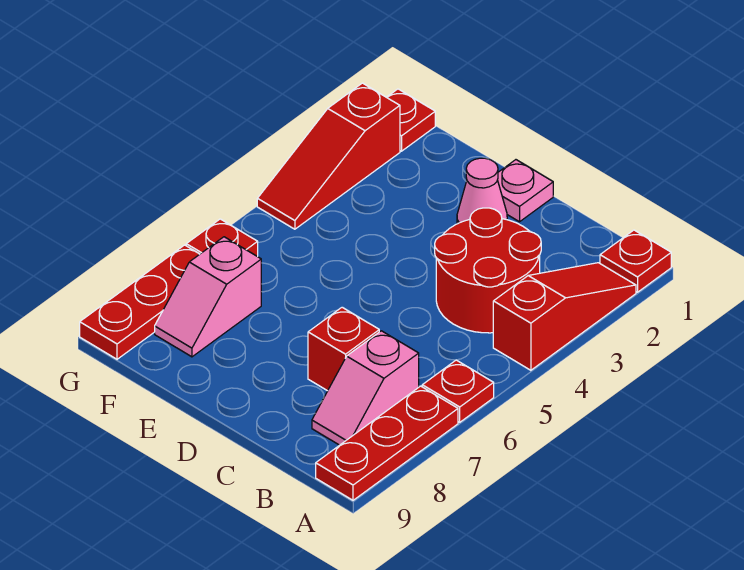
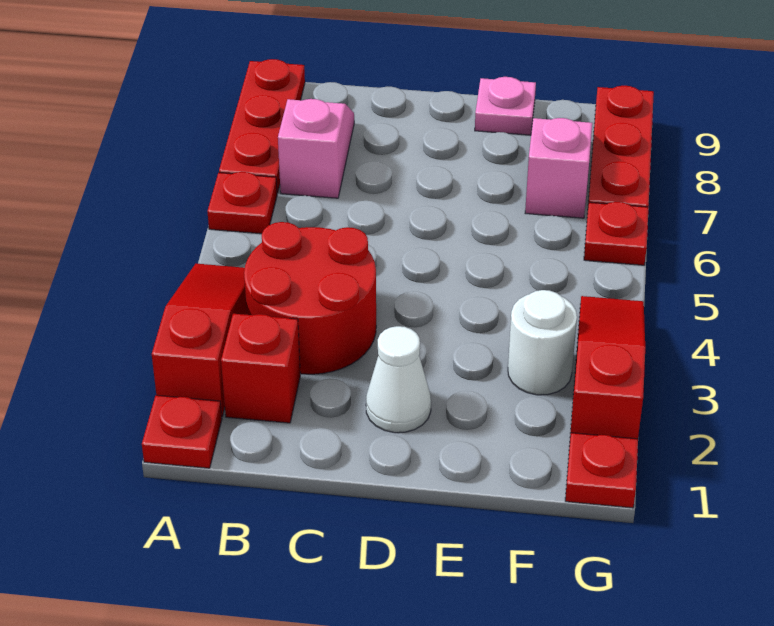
red 1x3 slope [493,263,636,370] -> red 1x3 slope turned to [152,264,247,417]
red 1x1 brick [308,307,379,391] -> red 1x1 brick moved to [221,314,300,423]
pink 1x1 plate [498,160,553,222] -> pink 1x1 plate moved to [475,77,536,135]
pink 1x1 cone [457,158,507,224] -> white 1x1 cone [366,326,431,433]
none -> white 1x1 round brick [508,290,577,395]

